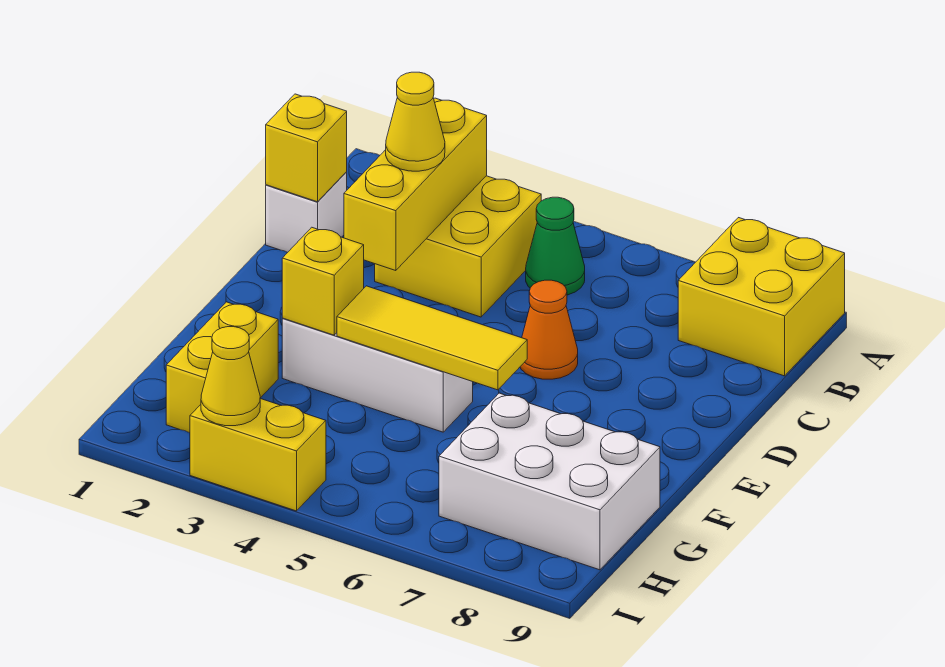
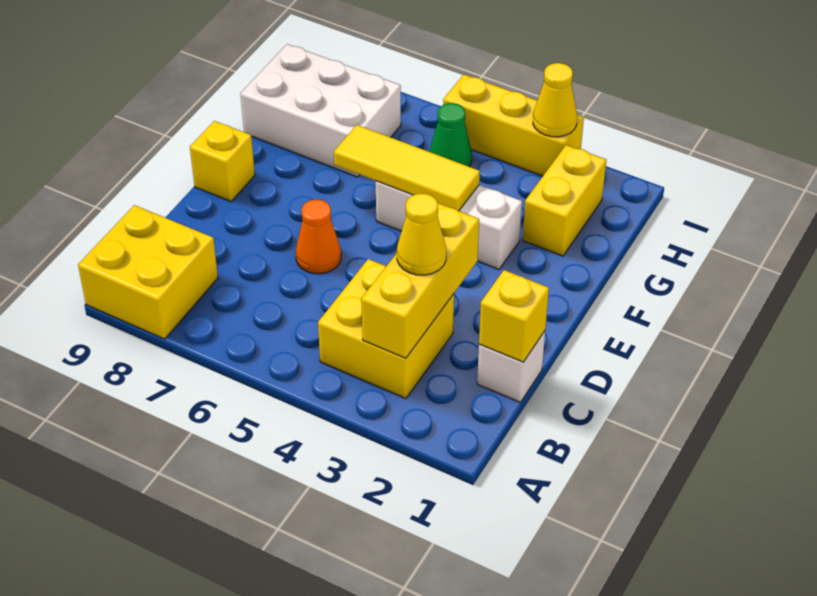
green 1x1 cone [526,197,585,295] -> green 1x1 cone moved to [429,103,472,167]
yellow 1x1 brick [282,227,364,335] -> yellow 1x1 brick moved to [190,121,255,201]
yellow 1x2 brick [190,399,326,511] -> yellow 1x3 brick [443,75,584,176]

